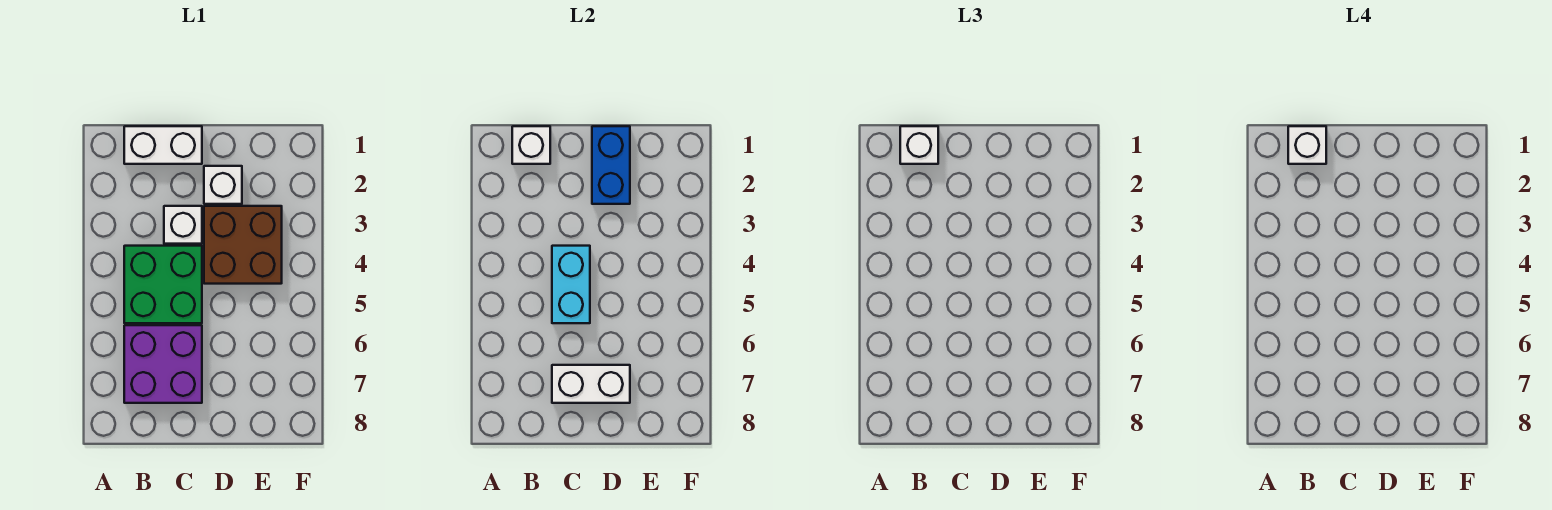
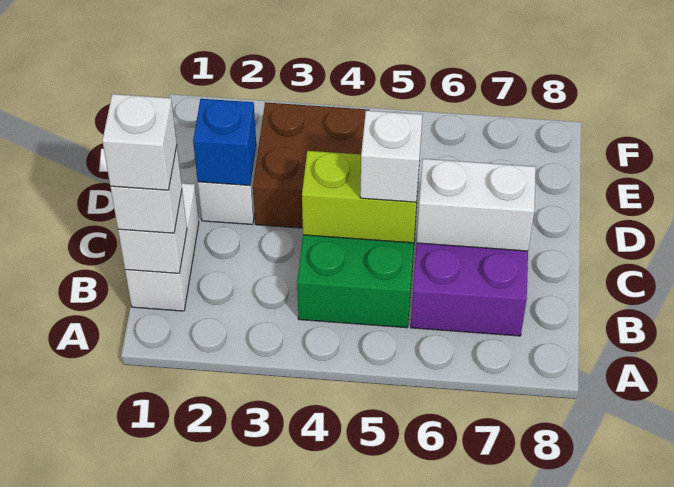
white 1x1 brick [164,206,202,244] -> white 1x1 brick moved to [360,111,422,202]
cyan 1x2 brick [552,246,590,323] -> lime 1x2 brick [302,151,419,243]
white 1x2 brick [552,365,630,403] -> white 1x2 brick turned to [417,159,536,251]
blue 1x2 brick [592,126,630,204] -> blue 1x1 brick [193,99,256,185]

